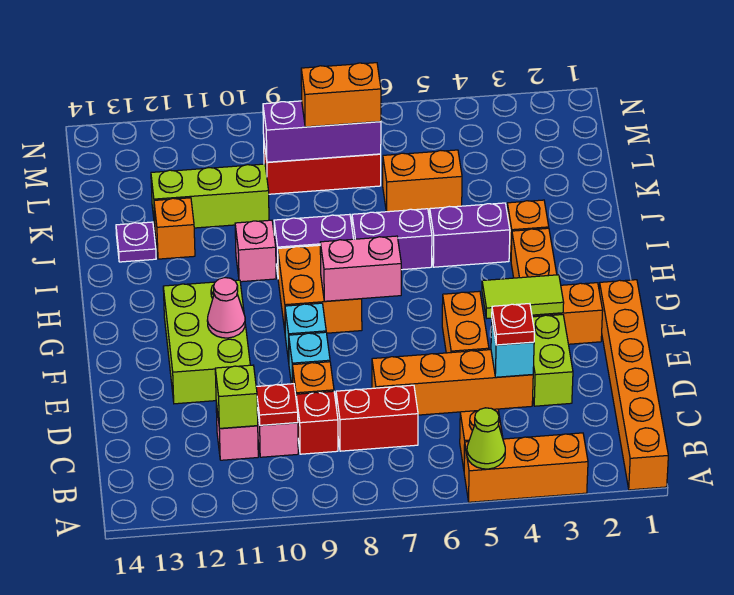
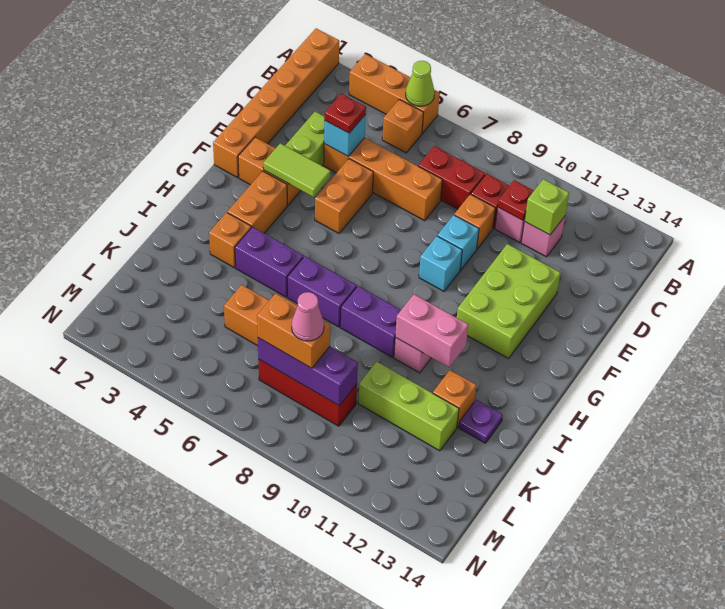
pink 1x1 cone [207,278,245,338] -> pink 1x1 cone moved to [292,292,324,341]
pink 1x2 brick [320,236,401,301] -> pink 1x2 brick moved to [395,294,468,367]
orange 2x2 brick [278,245,362,333] -> none

